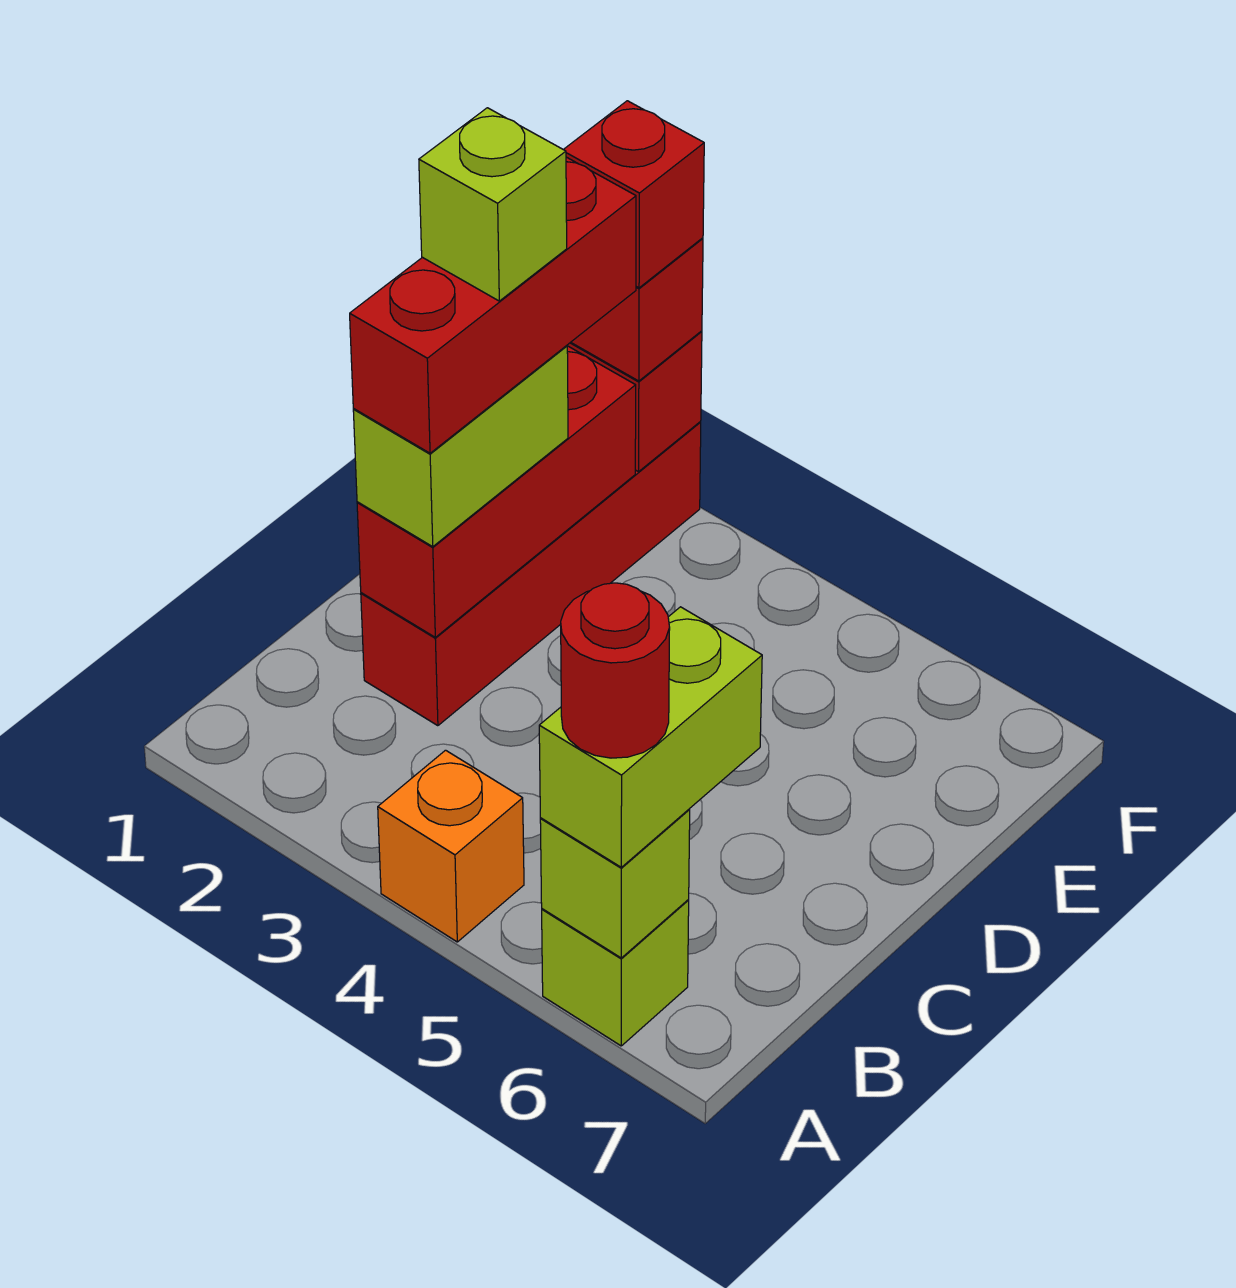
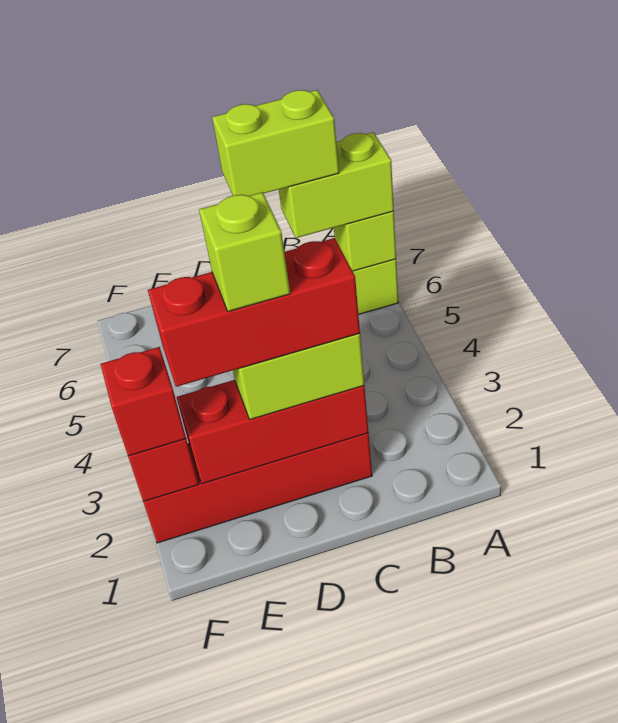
orange 1x1 brick [378,750,524,942] -> none
red 1x1 round brick [561,583,670,758] -> none
none -> lime 1x2 brick [212,90,339,196]
red 1x1 brick [563,101,704,288] -> none

